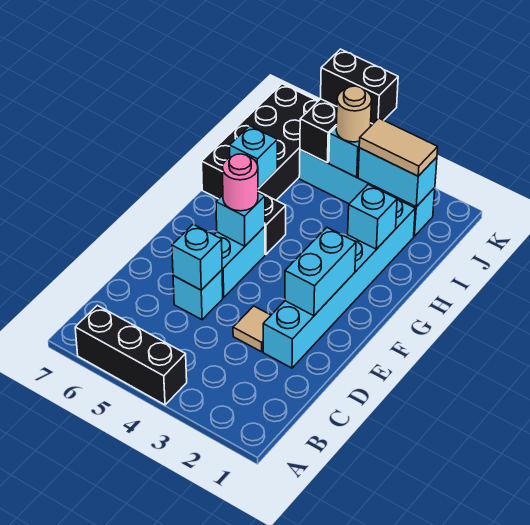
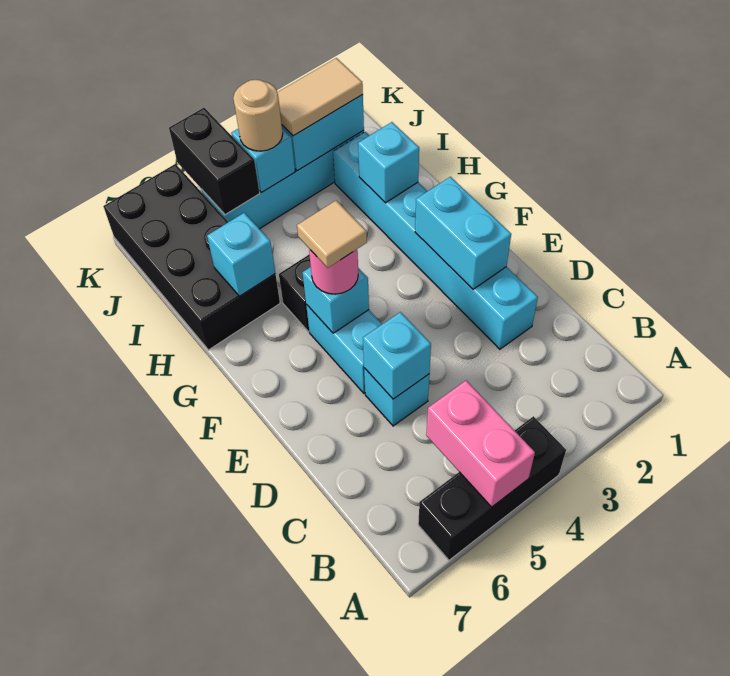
none -> pink 1x2 brick [426,381,535,507]
tan 1x1 tile [233,306,271,352] -> tan 1x1 tile moved to [297,200,367,268]
black 1x2 brick [321,49,398,124] -> none

